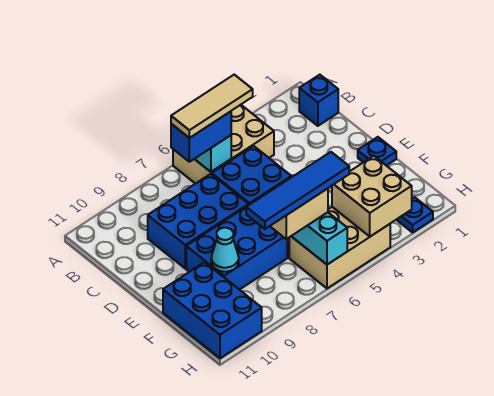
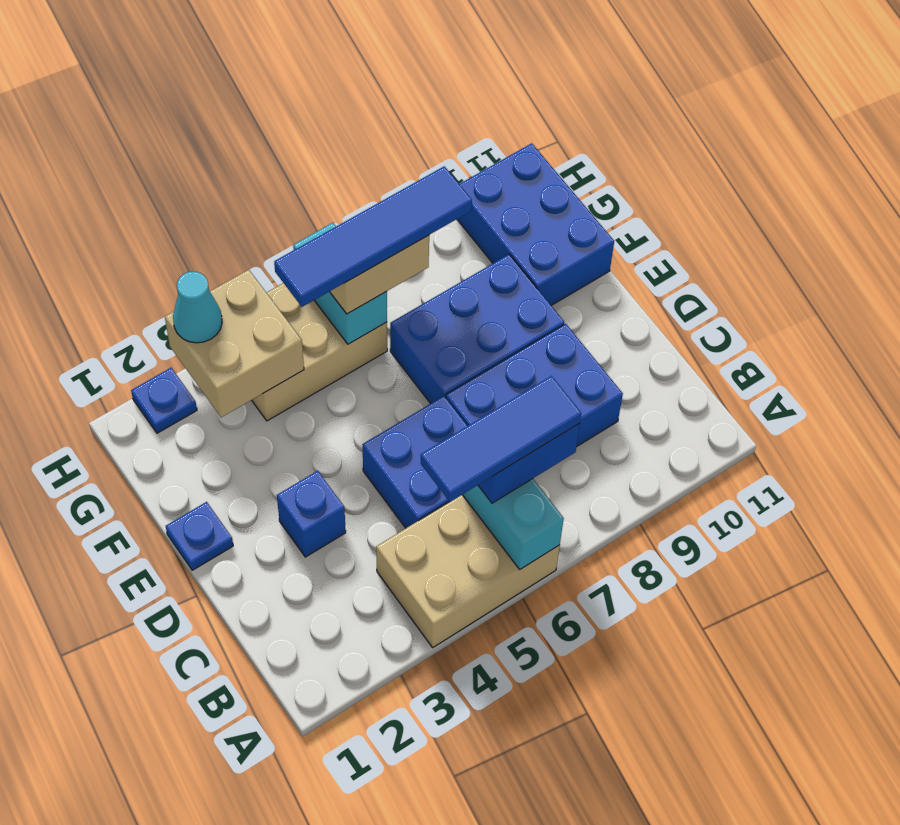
blue 1x1 brick [299,75,338,126] -> blue 1x1 brick moved to [277,471,346,557]
tan 1x3 tile [171,75,253,138] -> blue 1x3 tile [421,376,581,502]
cyan 1x1 cone [211,228,239,272] -> cyan 1x1 cone moved to [173,271,222,343]

